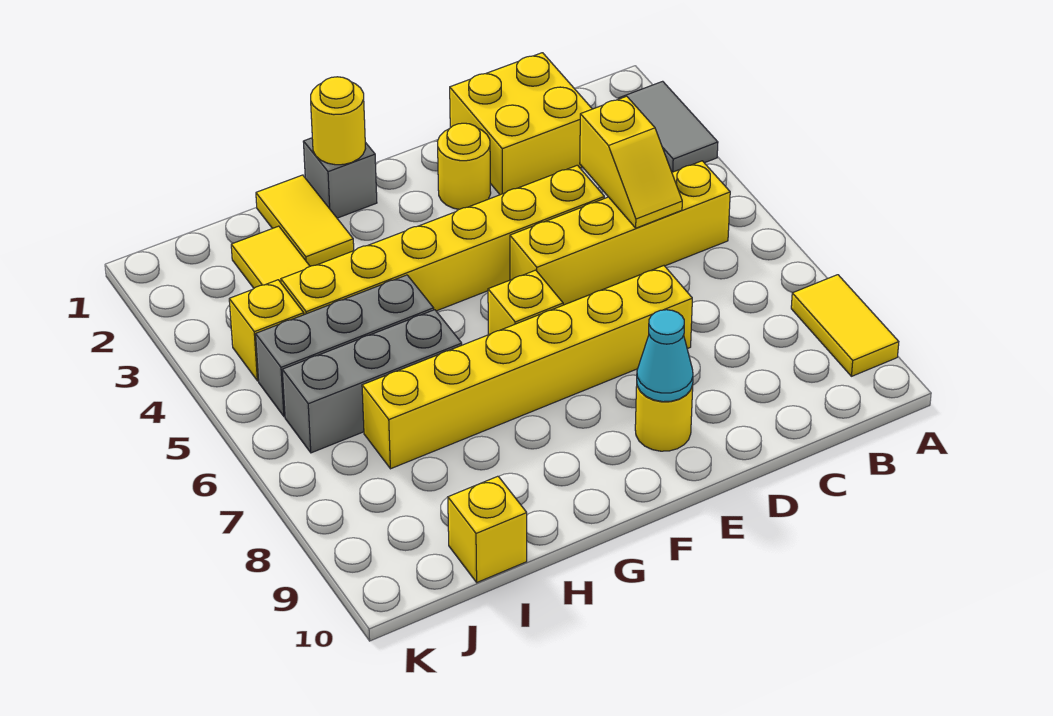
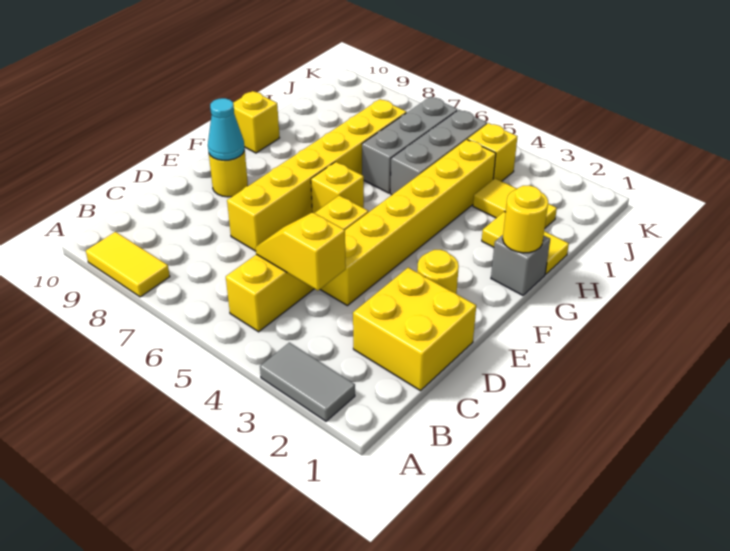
yellow 1x1 brick [448,476,527,582] -> yellow 1x1 brick moved to [233,91,280,153]

